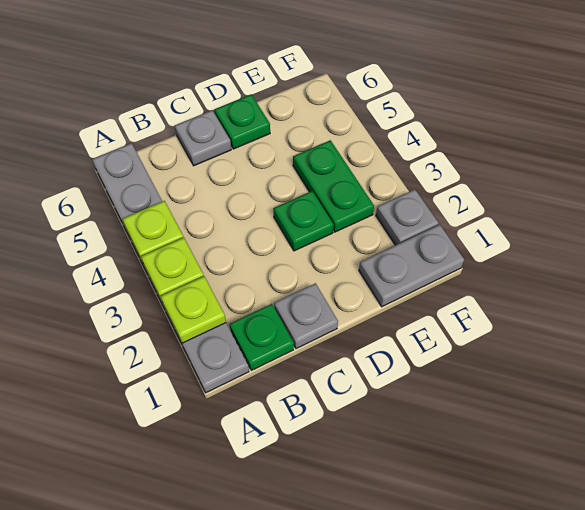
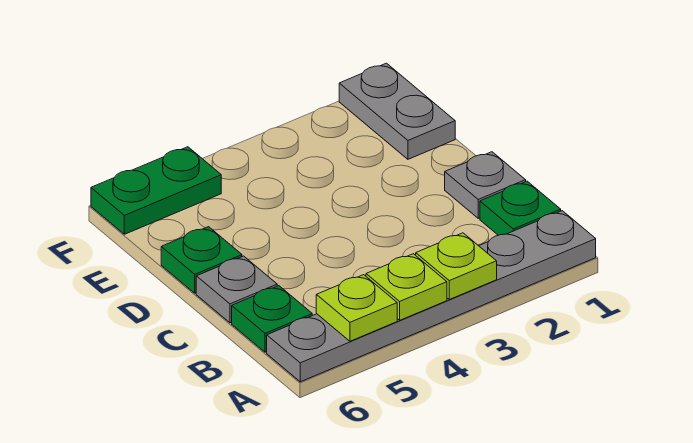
lime 1x1 plate [161,276,226,343] -> lime 1x1 plate moved to [316,275,397,341]
green 1x1 plate [273,191,334,251] -> green 1x1 plate moved to [232,286,312,352]
green 1x2 plate [293,140,374,232] -> green 1x2 plate moved to [91,147,221,234]
grey 1x1 plate [376,190,438,245] -> none

